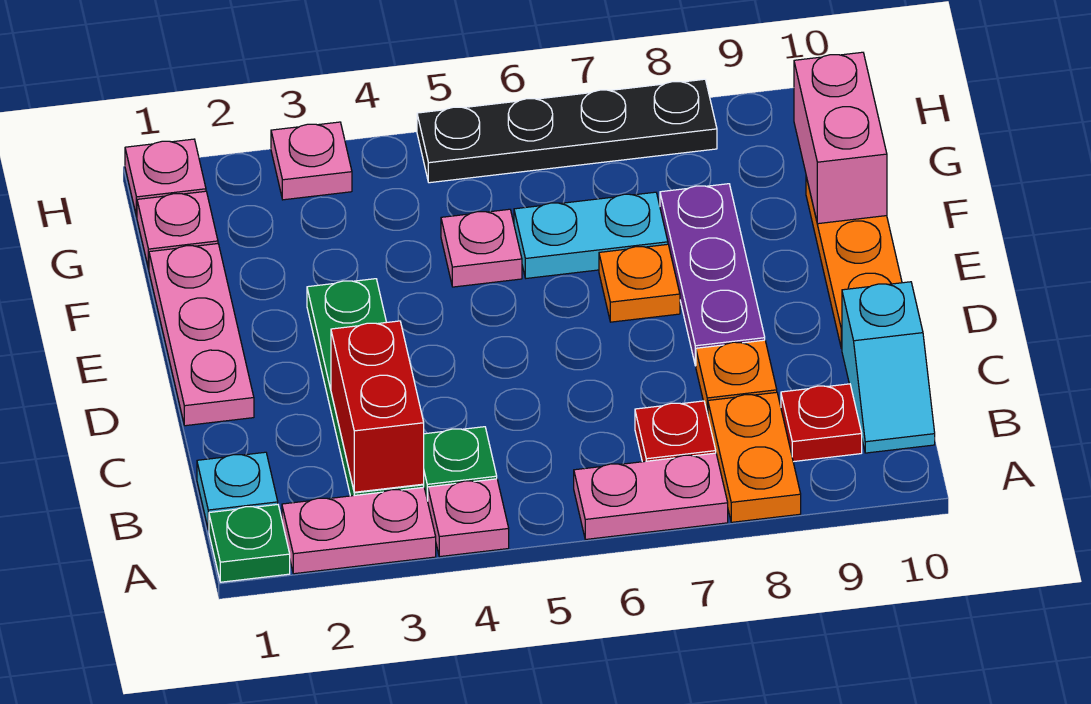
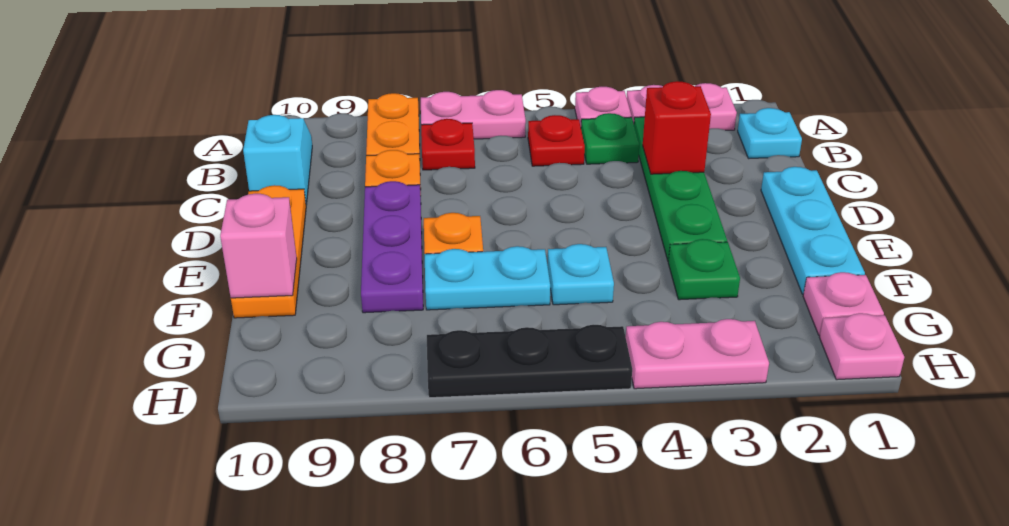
green 1x1 plate [209,505,290,582] -> green 1x1 plate moved to [668,239,740,300]
red 1x2 brick [331,321,424,492] -> red 1x1 brick [643,81,711,174]
red 1x1 plate [781,384,862,462] -> red 1x1 plate moved to [528,115,585,166]
pink 1x3 plate [149,244,254,426] -> cyan 1x3 plate [761,167,865,294]
pink 1x1 plate [441,209,522,287] -> cyan 1x1 plate [547,244,614,305]
pink 1x2 brick [794,52,887,224] -> pink 1x1 brick [220,194,297,298]
pink 1x1 plate [271,122,352,200] -> pink 1x2 plate [626,319,769,389]
black 1x4 plate [417,79,717,183] -> black 1x3 plate [427,325,632,398]

